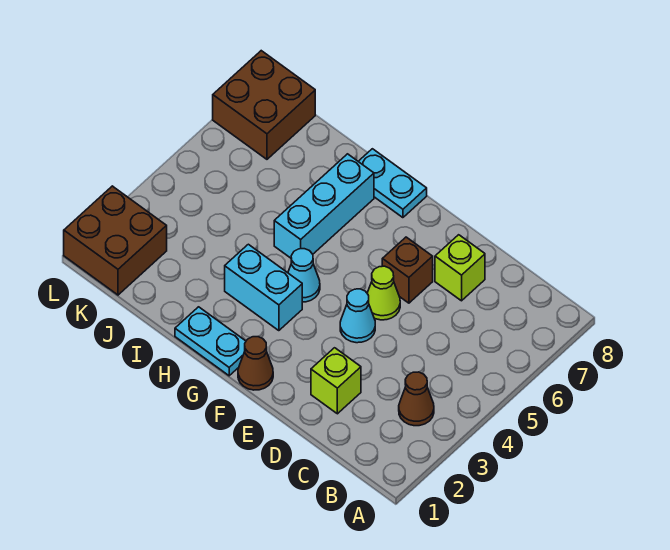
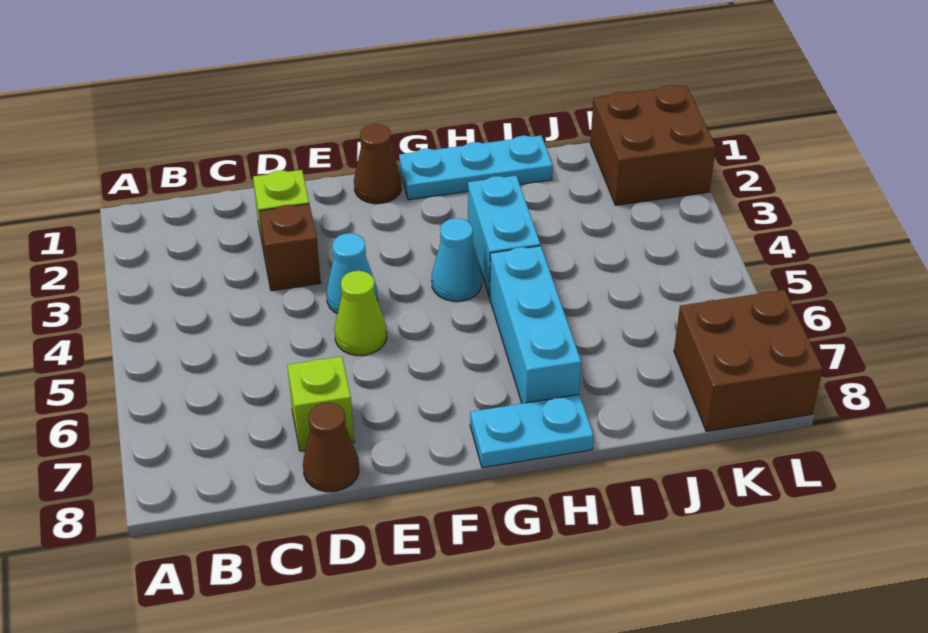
brown 1x1 cone [399,372,434,426] -> brown 1x1 cone moved to [303,403,359,492]
brown 1x1 brick [382,237,433,303] -> brown 1x1 brick moved to [259,204,321,291]
cyan 1x2 plate [175,307,246,376] -> cyan 1x3 plate [399,136,553,200]
cyan 1x2 brick [225,244,302,331] -> cyan 1x2 brick turned to [468,176,540,297]

